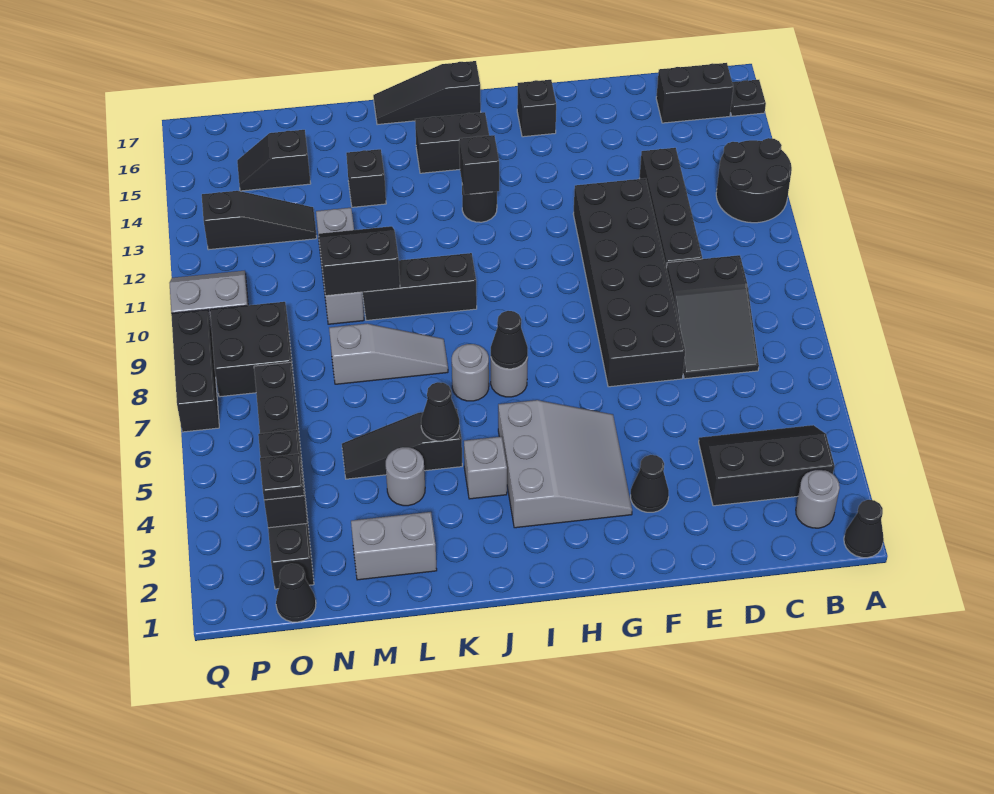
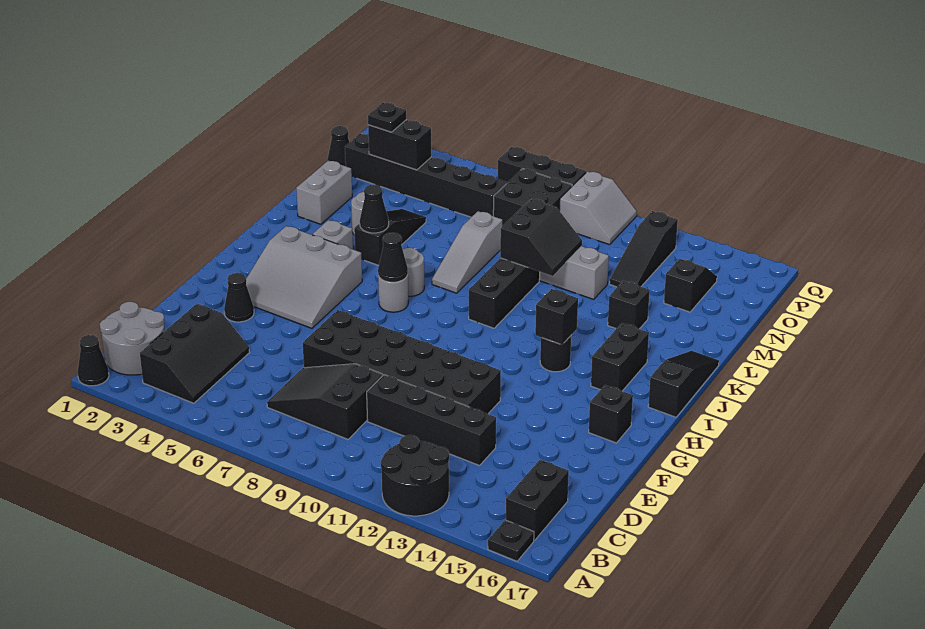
grey 1x1 round brick [796,470,840,528] -> grey 2x2 round brick [100,302,165,375]

